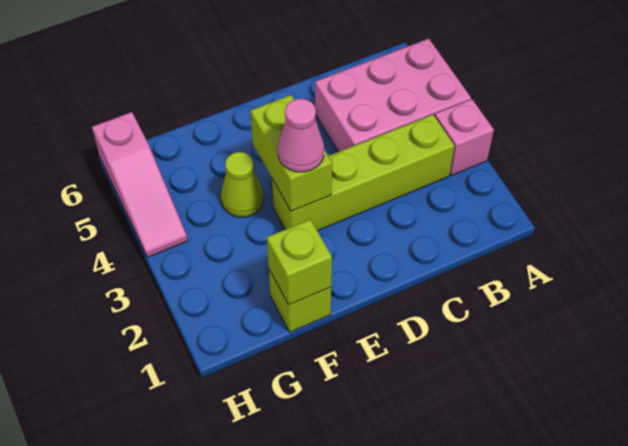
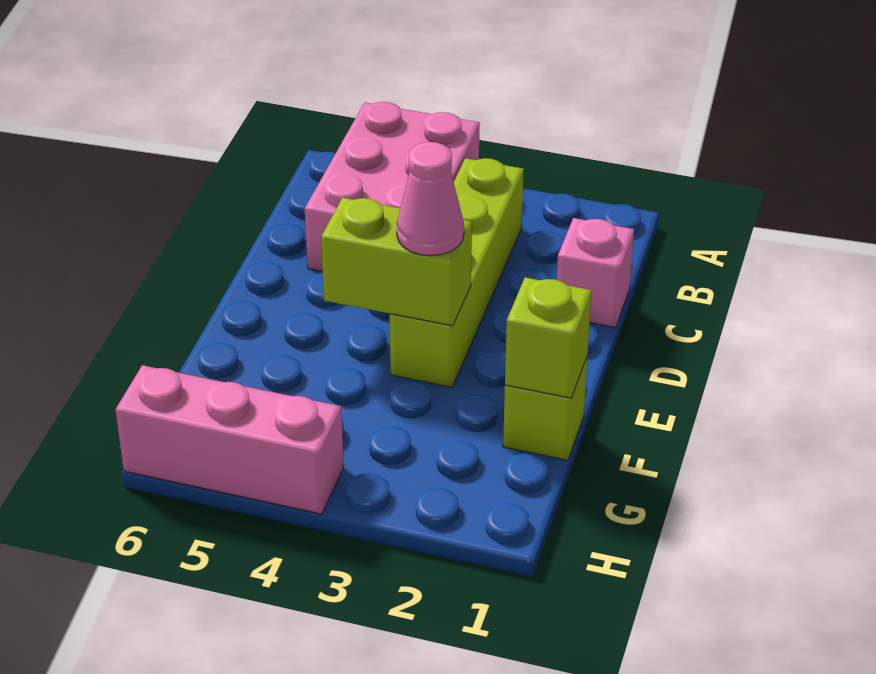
pink 1x1 brick [435,99,494,176] -> pink 1x1 brick moved to [557,218,634,328]
lime 1x1 cone [221,152,264,217] -> none
pink 1x3 slope [92,112,188,257] -> pink 1x3 brick [115,365,344,514]

